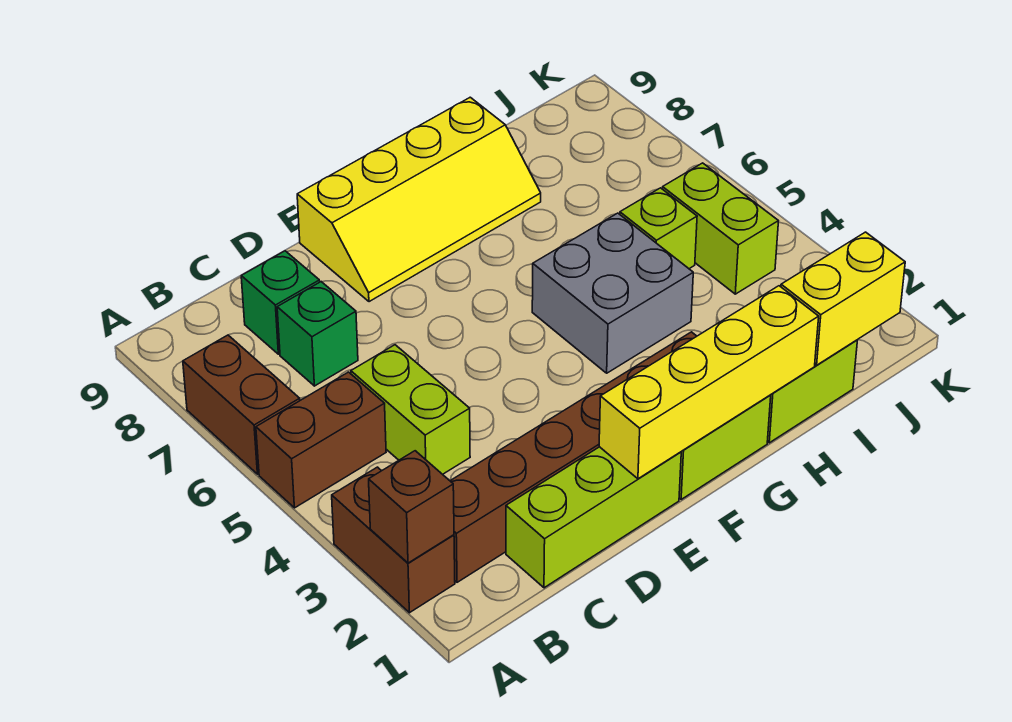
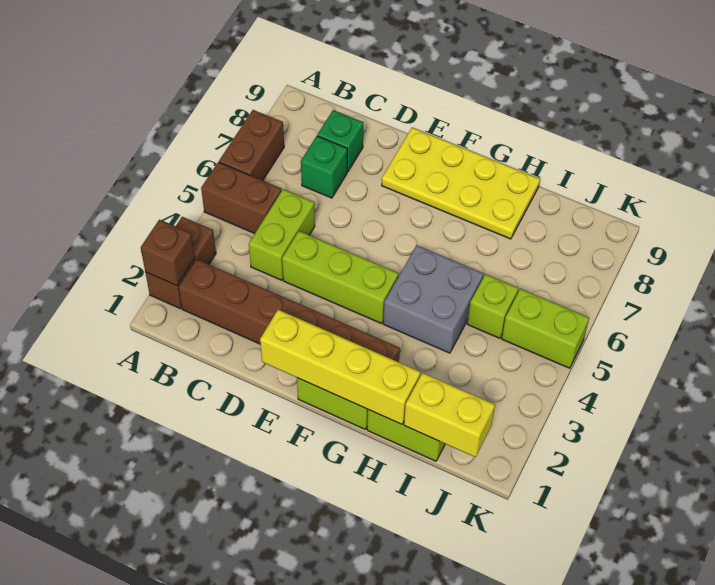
lime 1x3 brick [506,447,681,588] -> lime 1x3 brick moved to [282,231,398,324]
yellow 2x4 slope [297,97,541,302] -> yellow 2x4 plate [382,127,540,239]
lime 1x2 brick [663,163,778,294] -> lime 1x2 brick turned to [502,289,589,368]

